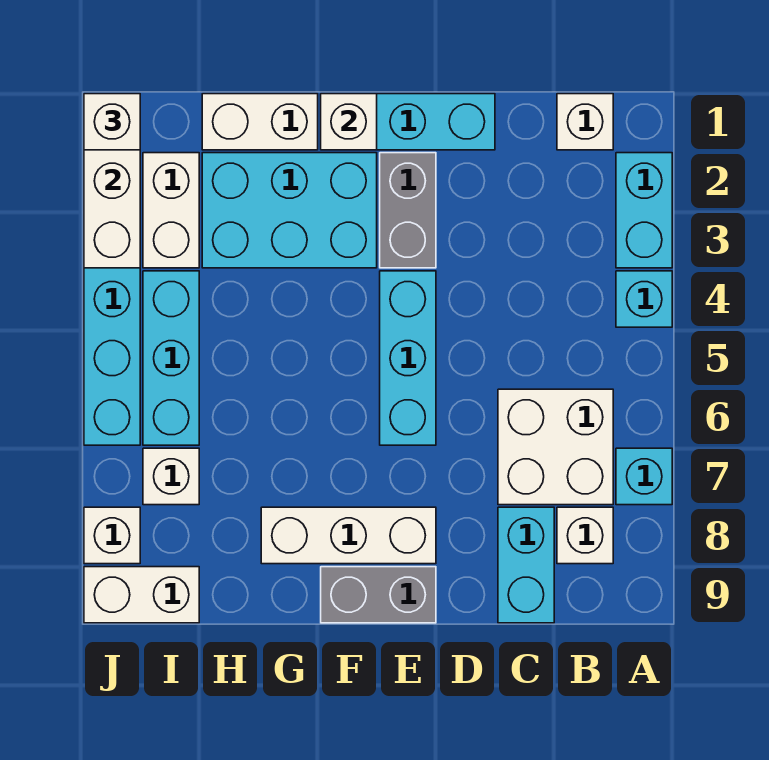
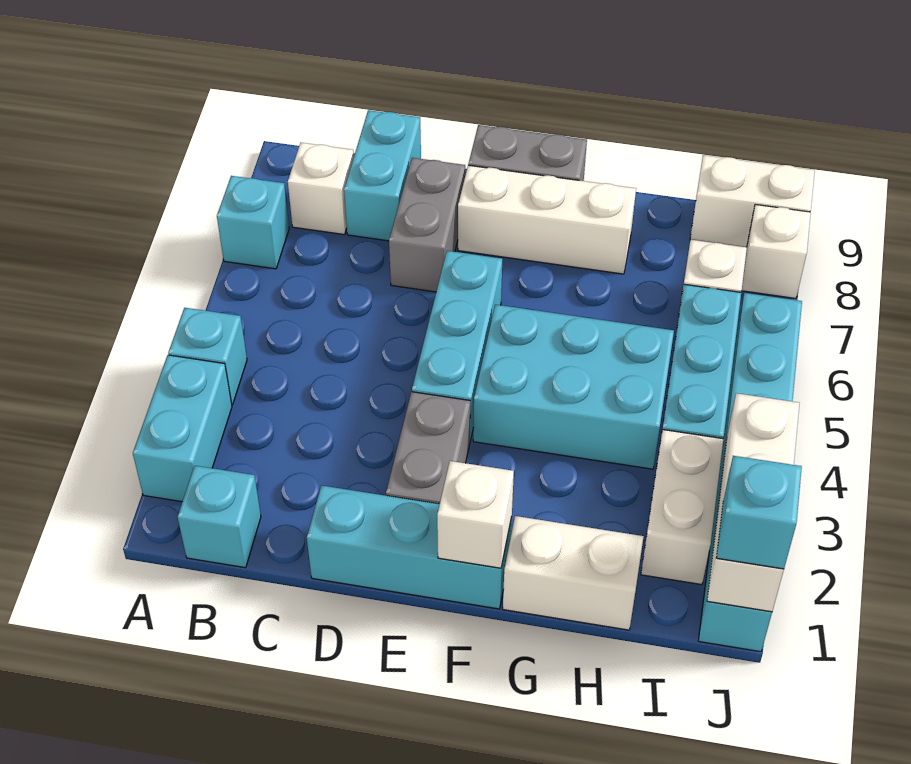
white 1x1 brick [557,94,613,150] -> cyan 1x1 brick [178,466,261,568]
white 2x2 brick [498,389,613,505] -> none
none -> grey 1x2 brick [389,158,465,292]
cyan 2x3 brick [202,153,377,268] -> cyan 2x3 brick moved to [473,305,674,469]
white 1x1 brick [84,94,140,150] -> cyan 1x1 brick [716,456,802,569]

